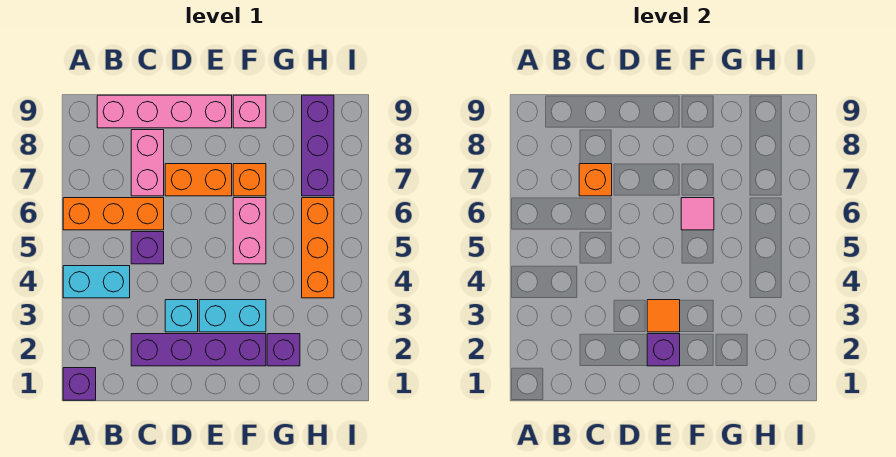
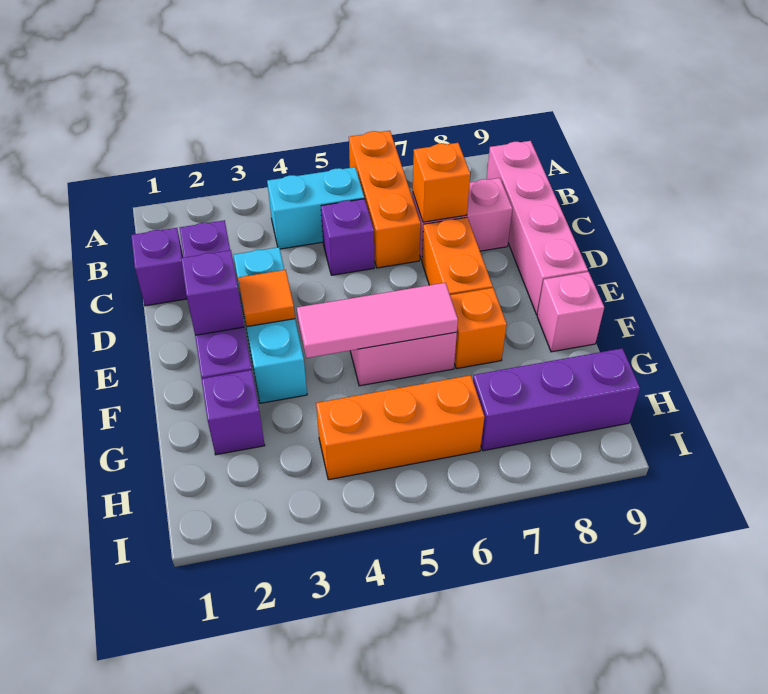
purple 1x1 brick [63,368,96,400] -> purple 1x1 brick moved to [131,228,187,306]
cyan 1x2 brick [63,266,130,298] -> cyan 1x2 brick turned to [267,167,364,249]
pink 1x1 tile [681,198,714,230] -> pink 1x3 tile [297,283,458,358]

